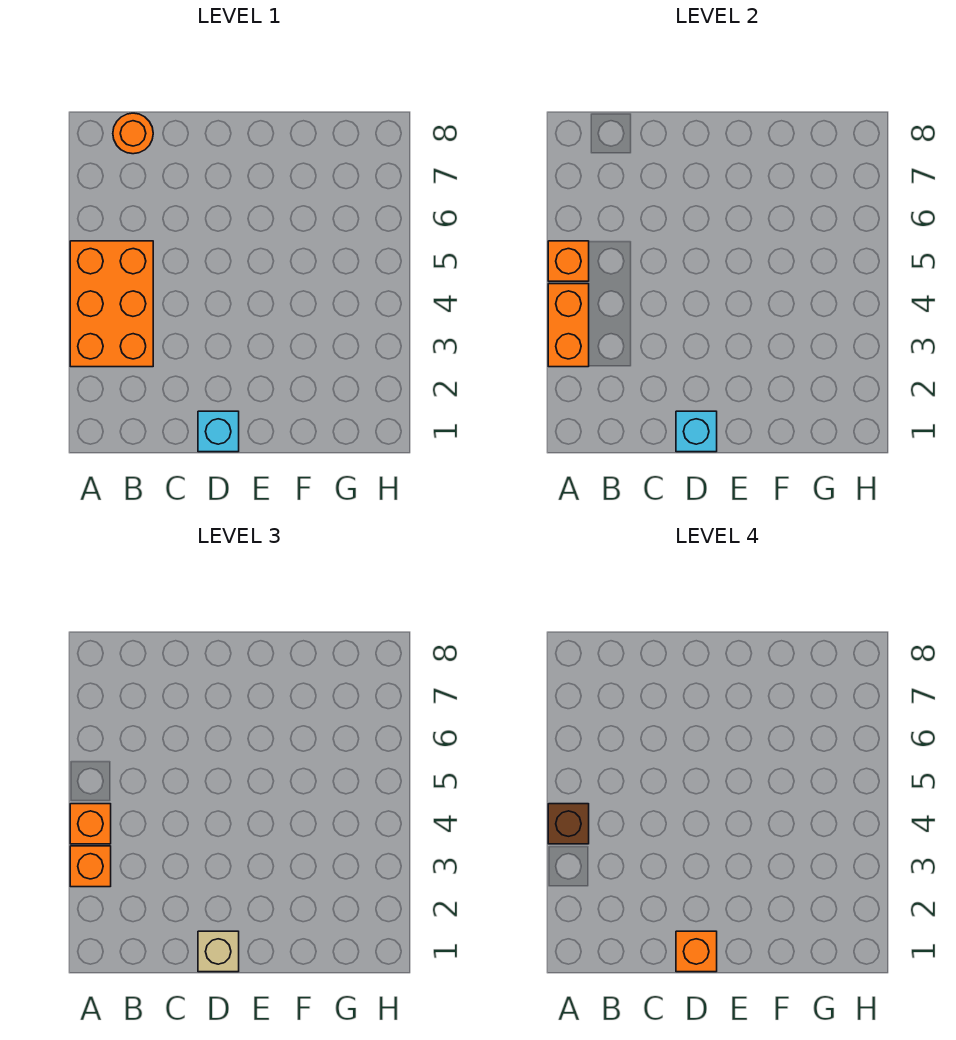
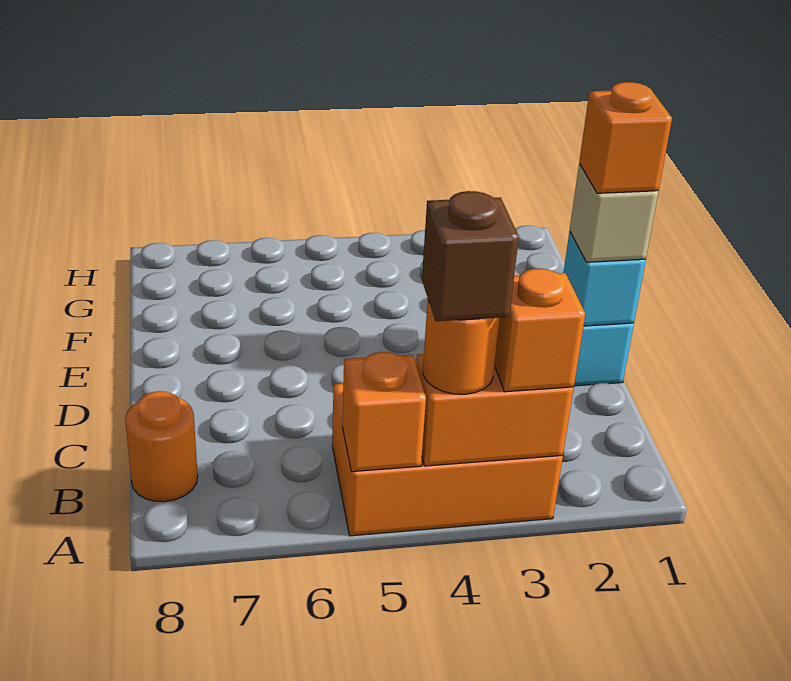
orange 1x1 brick [70,804,111,844] -> orange 1x1 round brick [423,301,500,394]

